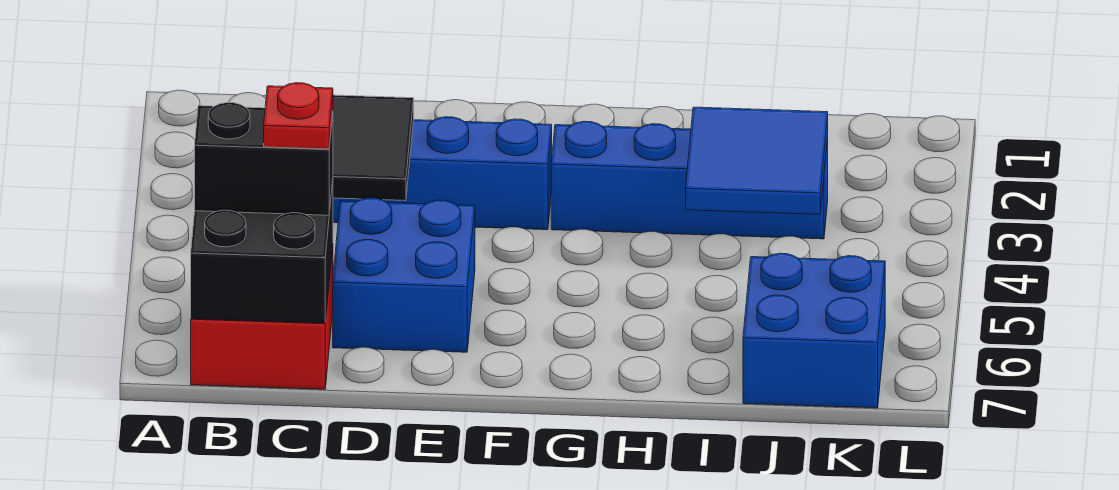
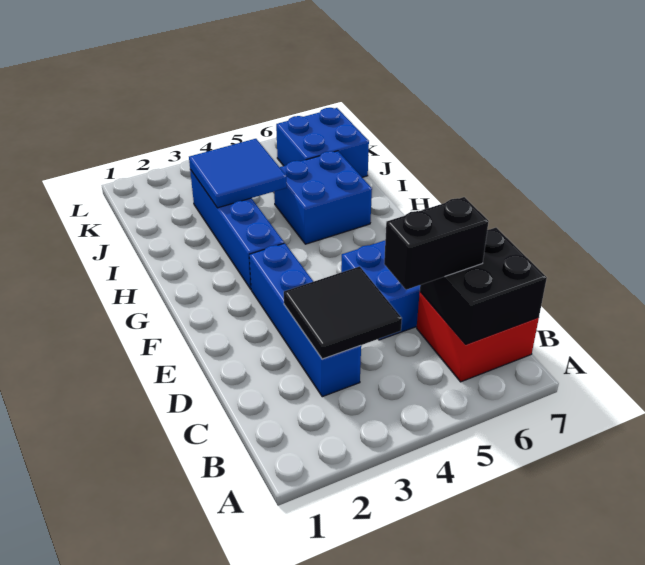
black 1x2 brick [195,103,333,215] -> black 1x2 brick turned to [384,197,489,290]
red 1x1 plate [264,83,333,149] -> none
none -> blue 2x2 brick [274,151,372,244]

